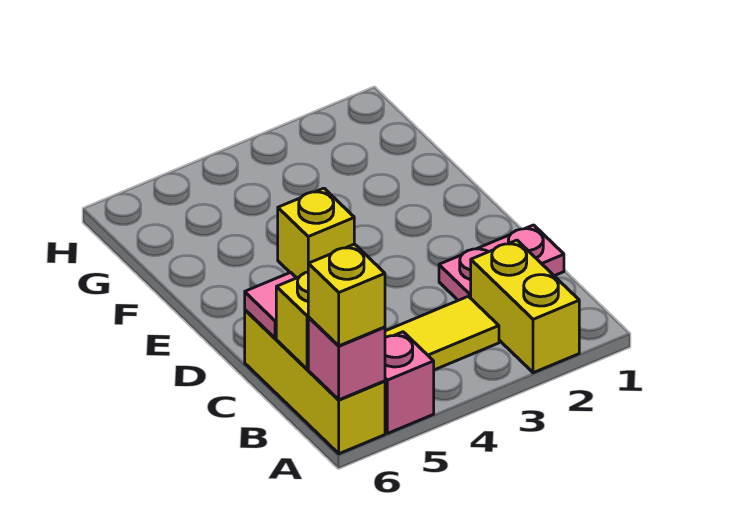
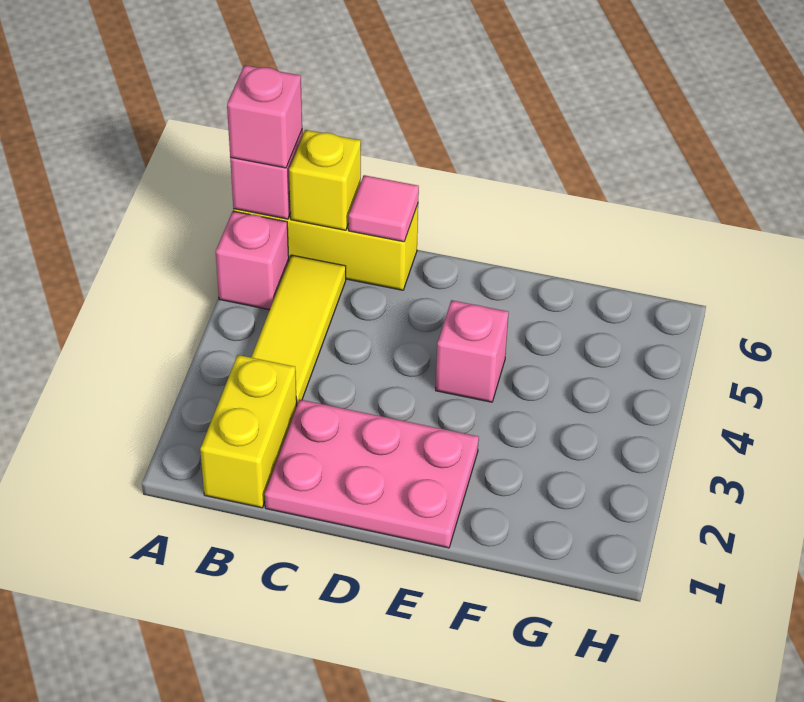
yellow 1x2 brick [471,240,579,373] -> yellow 1x2 brick turned to [200,355,297,508]
yellow 1x1 brick [308,244,385,346] -> pink 1x1 brick [227,65,302,168]
pink 1x2 plate [439,225,564,300] -> pink 2x3 plate [265,400,479,548]
yellow 1x1 brick [278,188,354,278] -> pink 1x1 brick [436,300,509,402]

